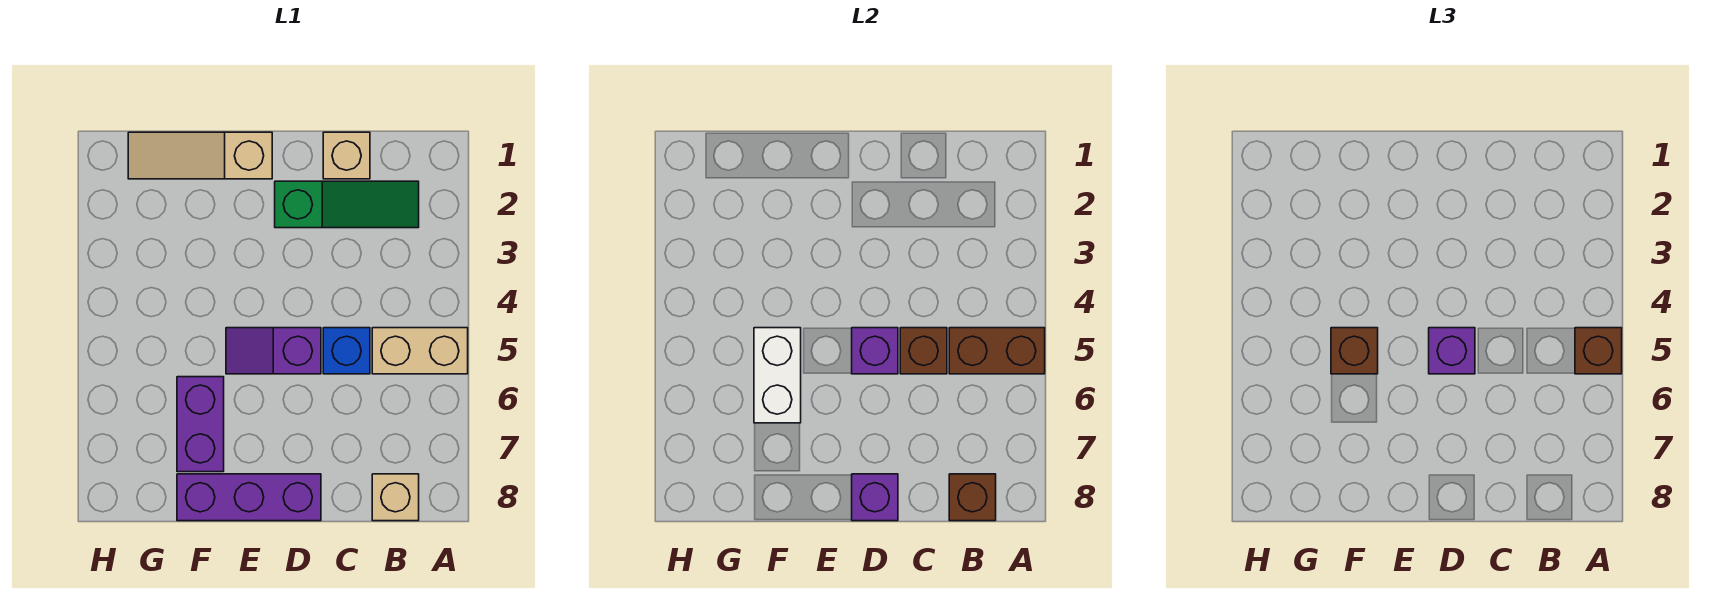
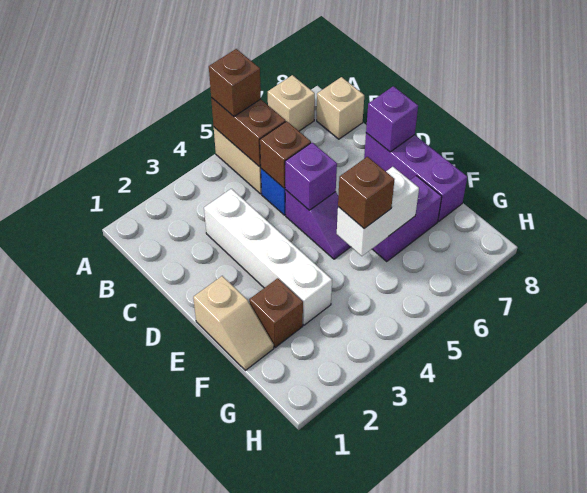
green 1x3 slope [275,181,419,228] -> none
brown 1x1 brick [949,474,996,521] -> brown 1x1 brick moved to [249,278,303,348]
tan 1x1 brick [323,132,370,179] -> tan 1x1 brick moved to [268,75,315,131]
none -> white 1x4 brick [204,189,332,325]
purple 1x1 brick [1429,328,1475,374] -> none
tan 1x3 slope [128,132,272,179] -> tan 1x2 slope [193,276,274,370]

